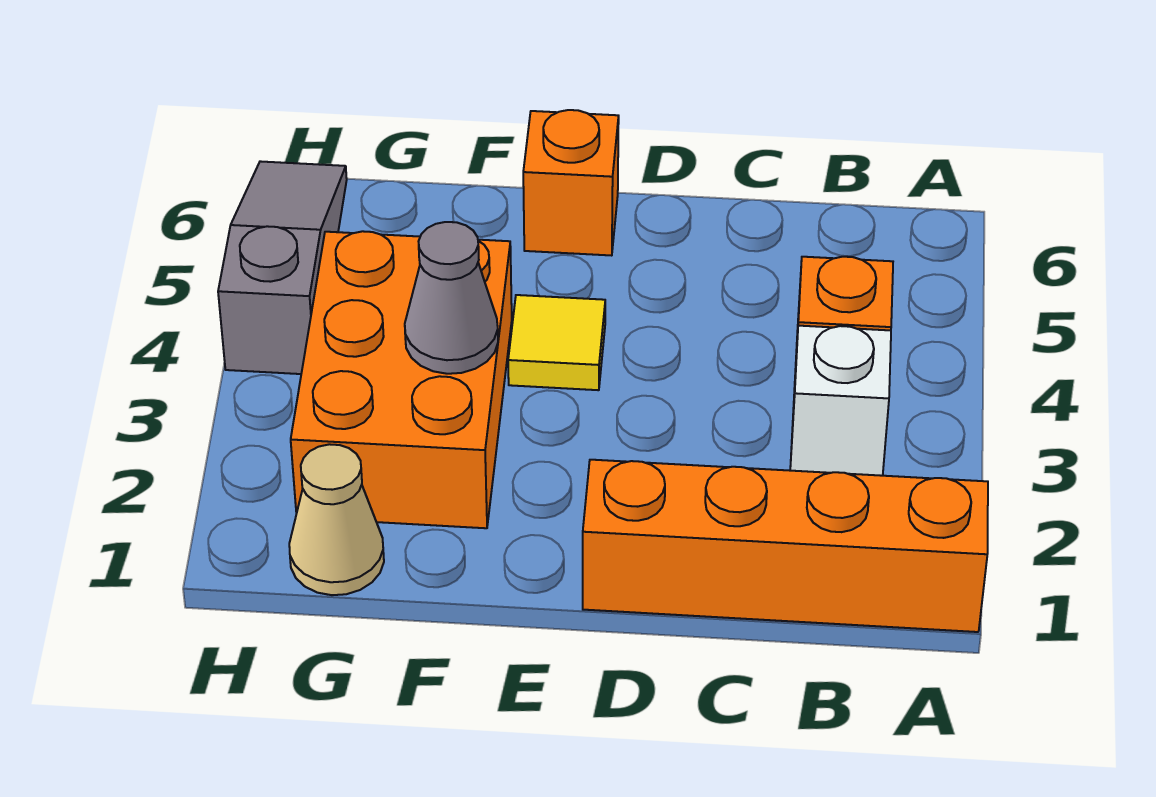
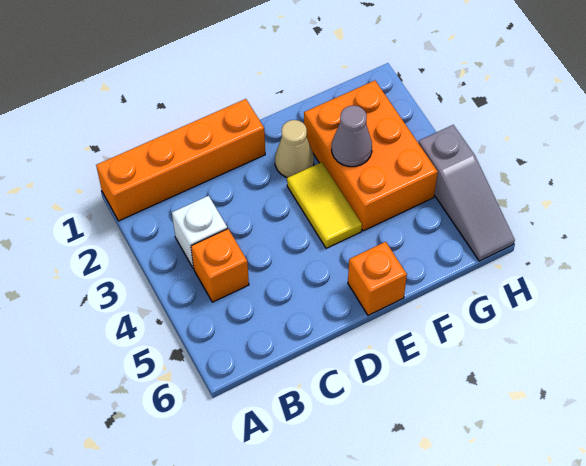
yellow 1x1 tile [508,295,605,390] -> yellow 1x2 tile [287,162,362,248]
tan 1x1 cone [289,444,384,595] -> tan 1x1 cone moved to [275,120,314,178]

